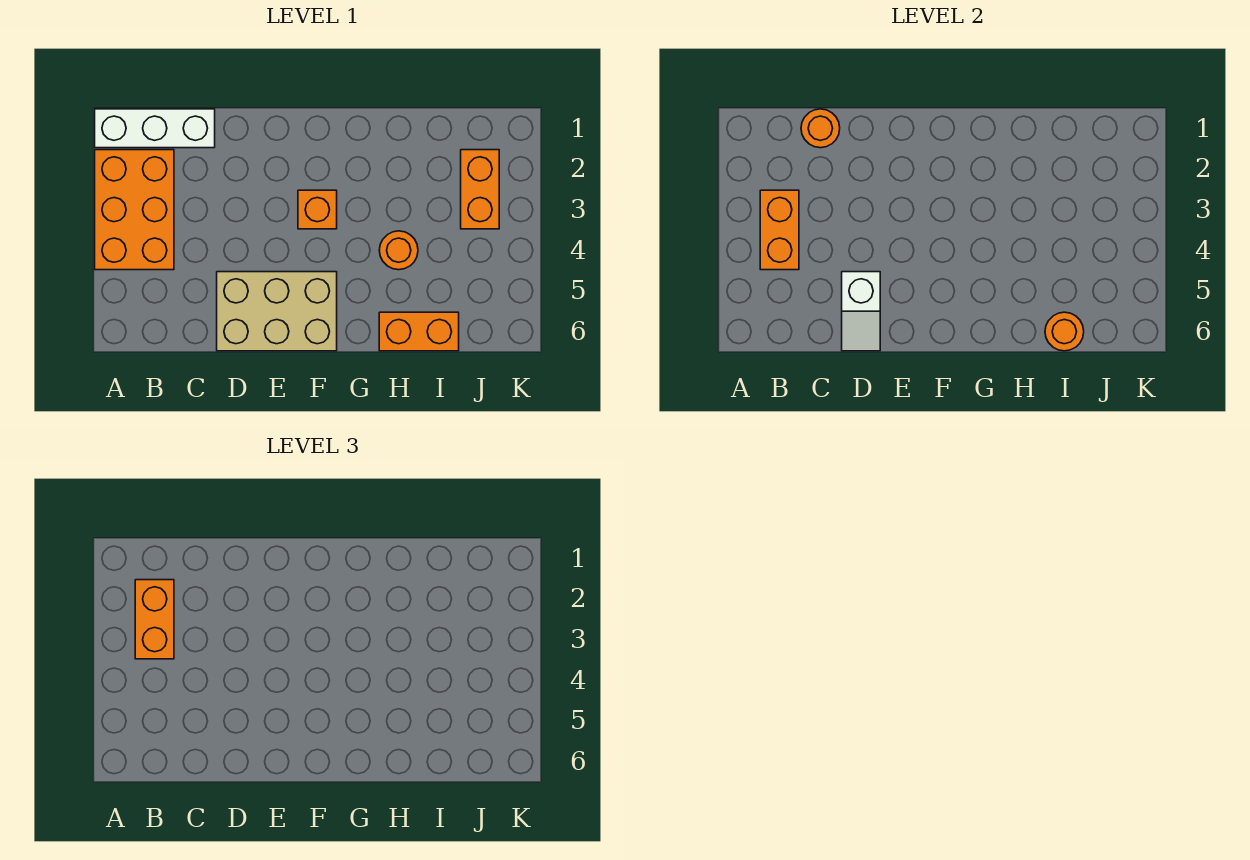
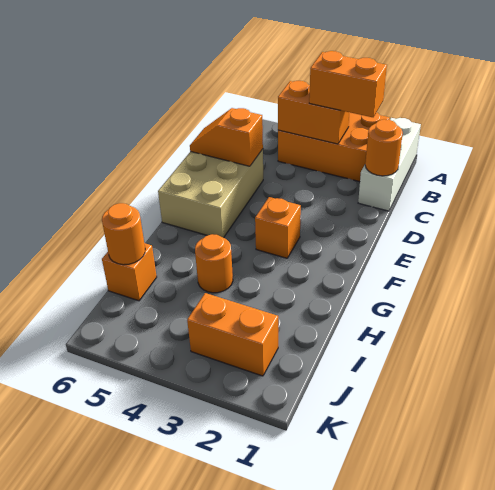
white 1x2 slope [842,272,880,351] -> orange 1x2 slope [190,108,263,166]
orange 1x2 brick [379,312,459,351] -> orange 1x1 brick [102,243,157,301]

